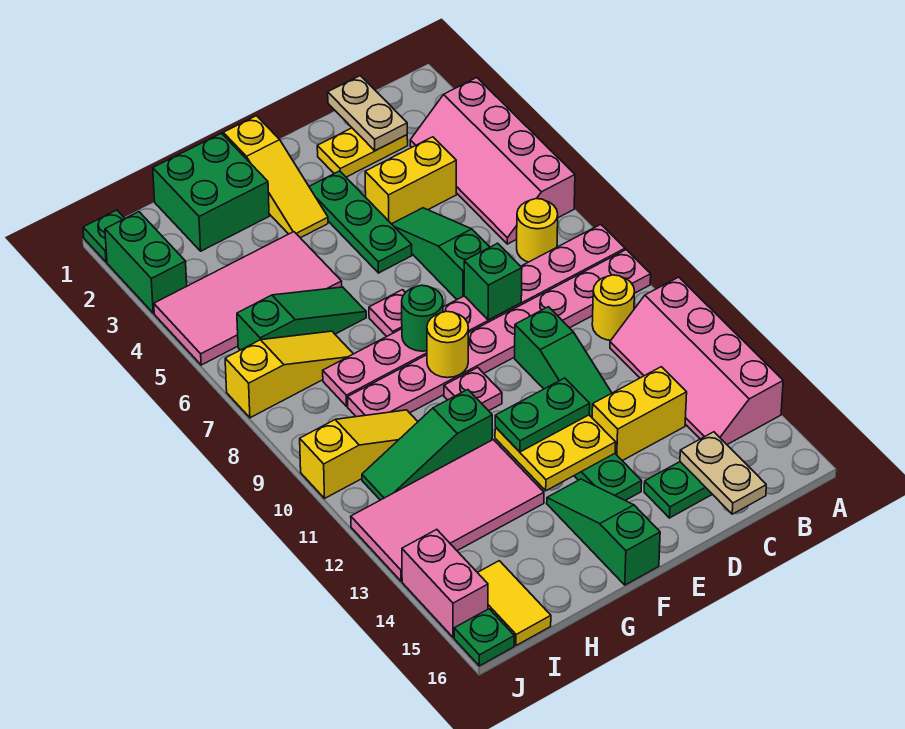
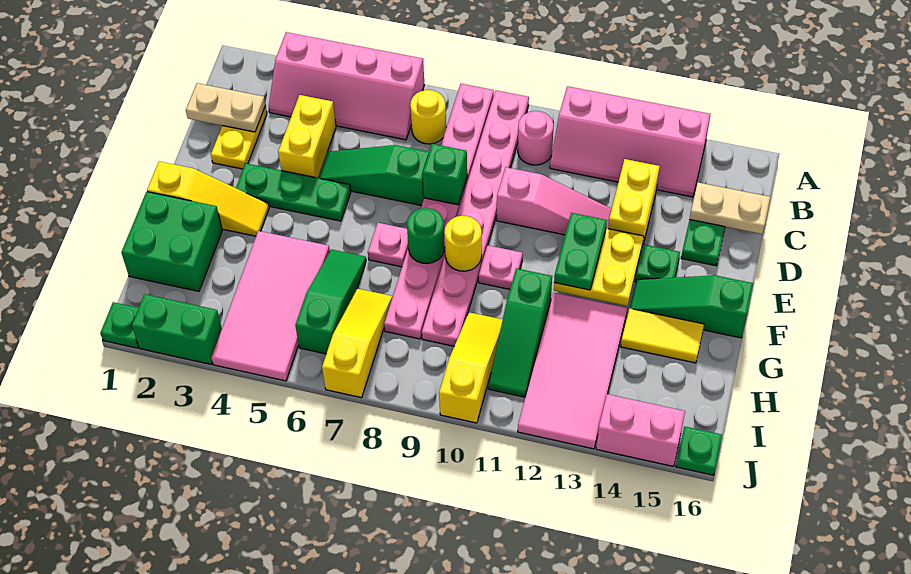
yellow 1x1 round brick [592,275,635,340] -> pink 1x1 round brick [518,111,554,165]
green 1x3 slope [515,307,612,417] -> pink 1x3 slope [497,167,612,235]
yellow 1x2 tile [477,561,551,646] -> yellow 1x2 tile moved to [621,308,704,363]

